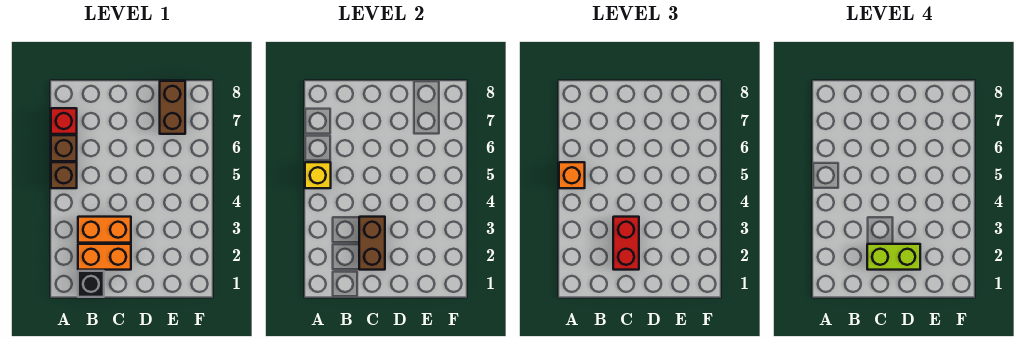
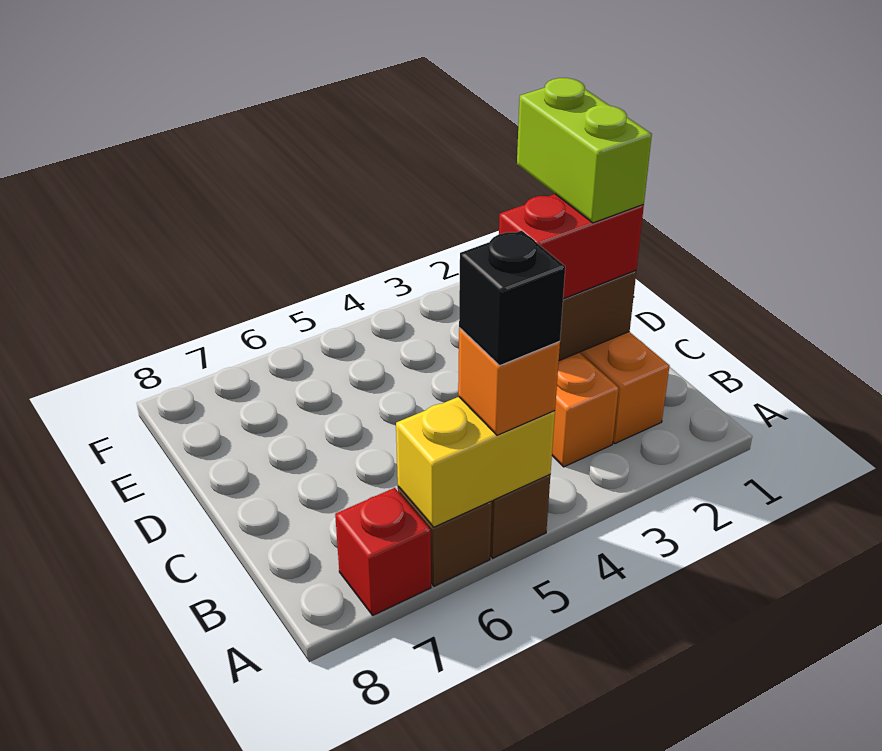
yellow 1x1 brick [305,162,331,188] -> yellow 1x2 brick [396,397,555,527]
black 1x1 brick [78,271,104,297] -> black 1x1 brick moved to [459,231,565,365]
brown 1x2 brick [160,81,185,134] -> none

